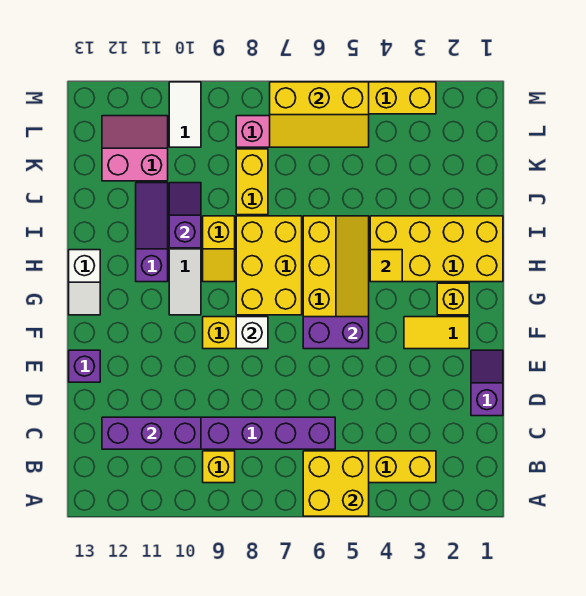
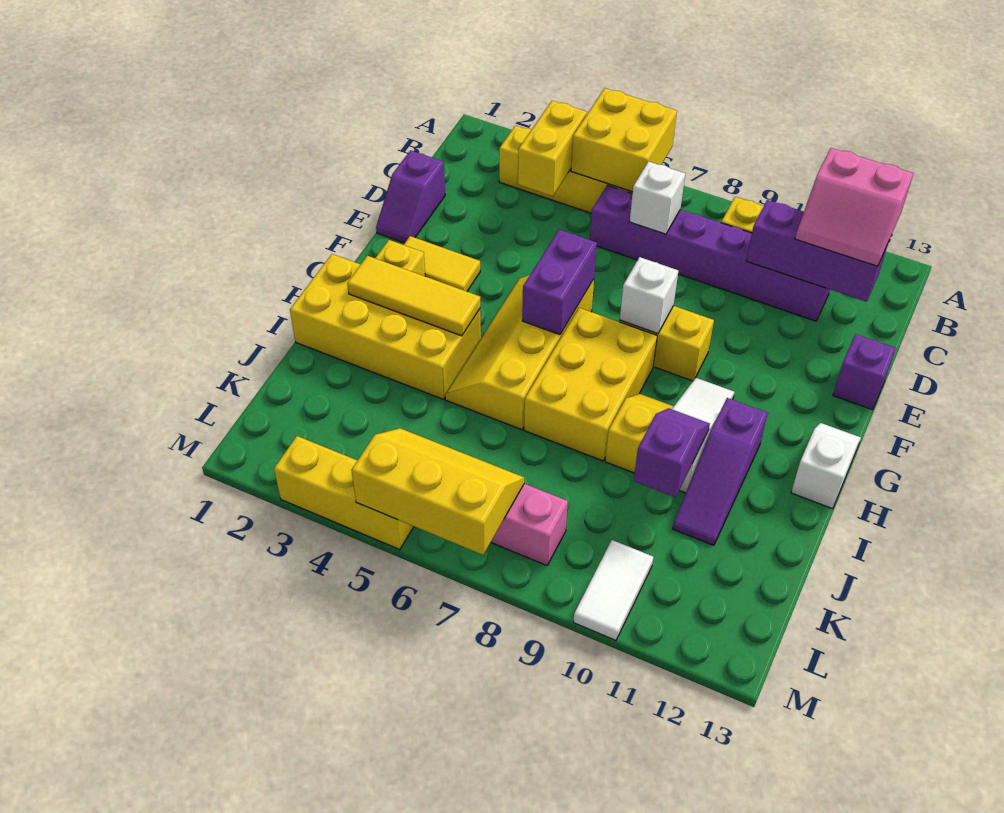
none -> white 1x1 brick [630,162,685,234]
purple 1x2 brick [303,317,369,349] -> purple 1x2 brick turned to [522,230,597,335]
yellow 1x1 tile [370,250,402,282] -> yellow 1x3 tile [347,256,480,336]
purple 1x2 slope [169,183,201,248] -> purple 1x2 slope turned to [634,408,710,497]
yellow 1x2 brick [236,149,268,215] -> yellow 1x2 brick moved to [518,101,587,196]
pink 2x2 slope [102,116,168,181] -> pink 2x2 slope moved to [795,148,914,266]

